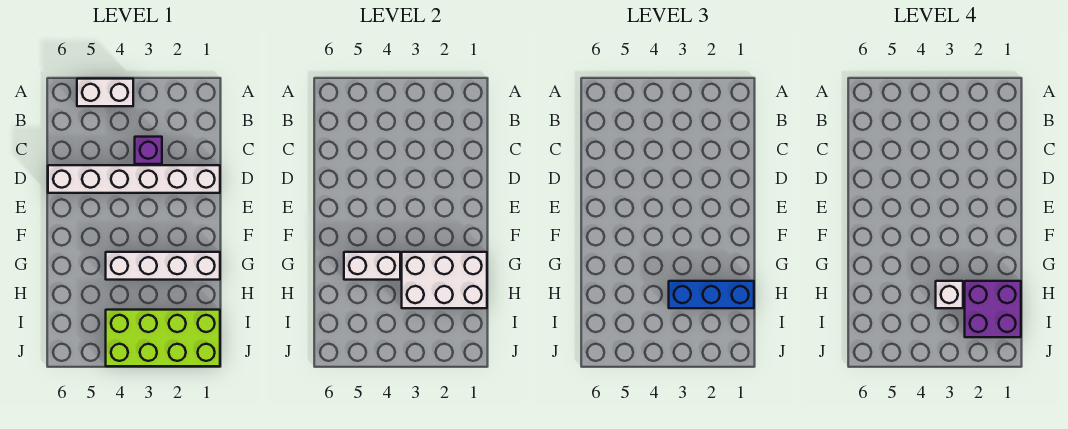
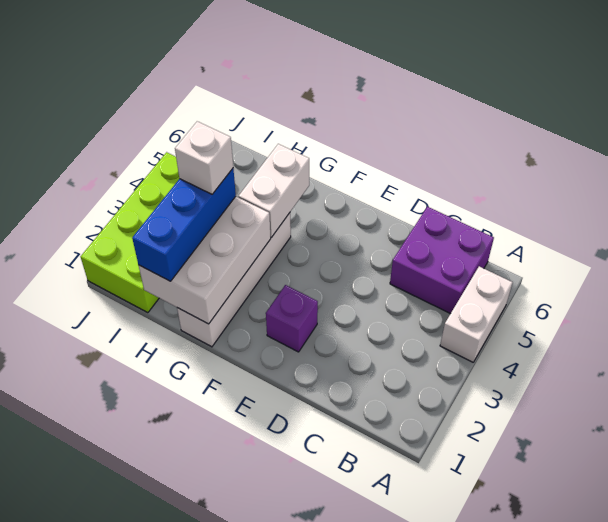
purple 1x1 brick [135,137,162,164] -> purple 1x1 brick moved to [266,285,318,352]
white 1x6 brick [48,165,220,193] -> none
purple 2x2 brick [965,281,1021,337] -> purple 2x2 brick moved to [390,207,494,314]

